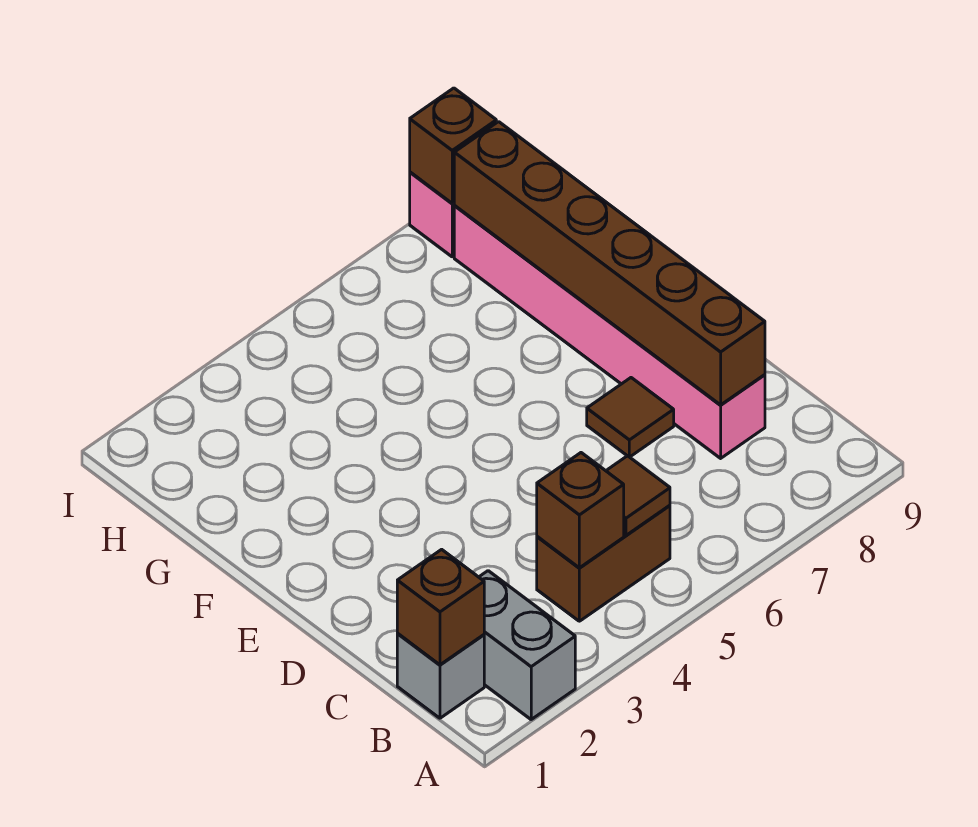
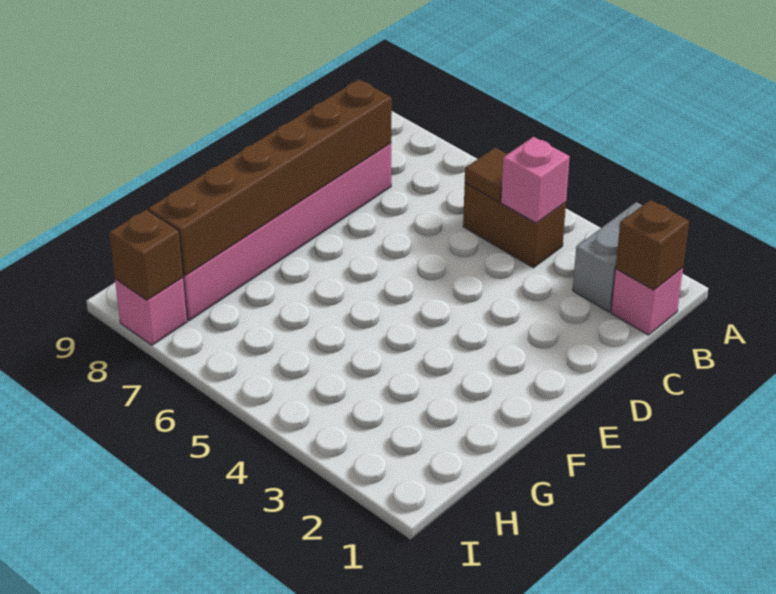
grey 1x1 brick [397,634,484,718] -> pink 1x1 brick [611,268,683,335]
brown 1x1 brick [537,453,624,568] -> pink 1x1 brick [501,137,570,223]
brown 1x1 tile [587,378,674,457] -> none

